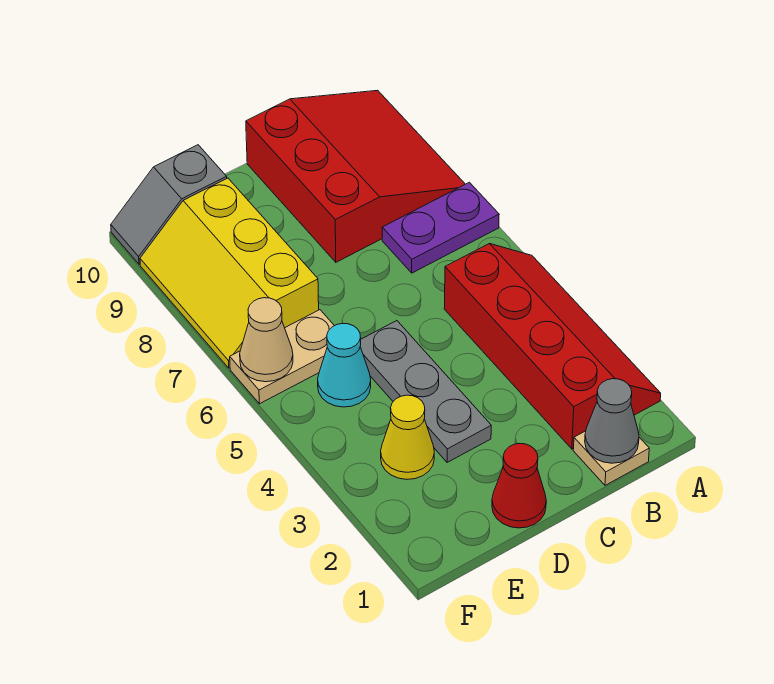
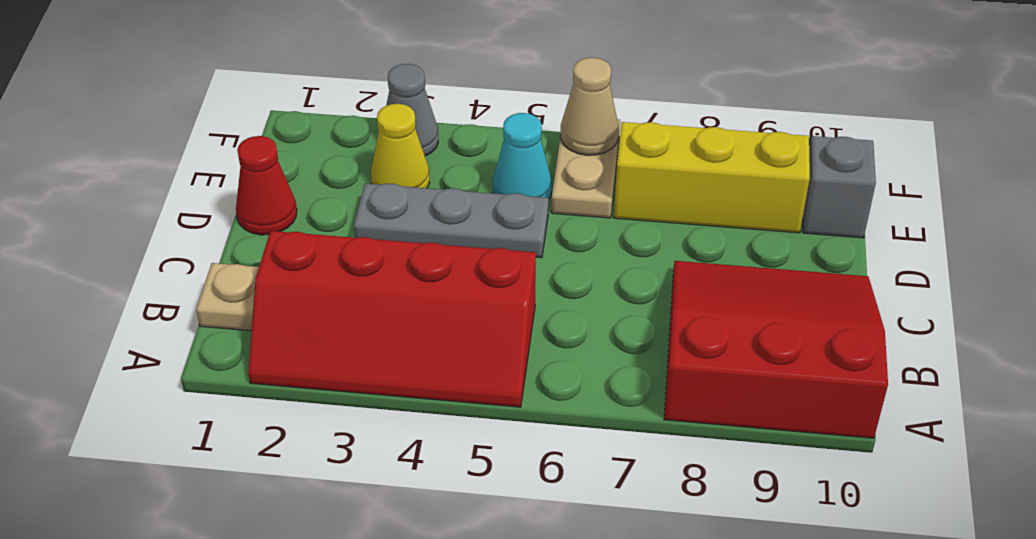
purple 1x2 plate [382,182,499,273] -> none
red 3x3 slope [246,90,465,262] -> red 3x3 slope turned to [664,261,888,438]
grey 1x1 cone [585,379,639,463] -> grey 1x1 cone moved to [386,64,438,156]

